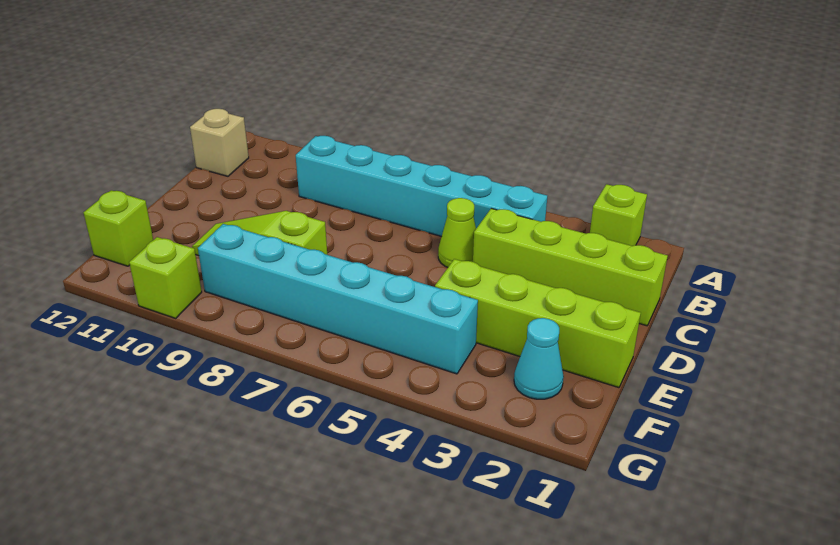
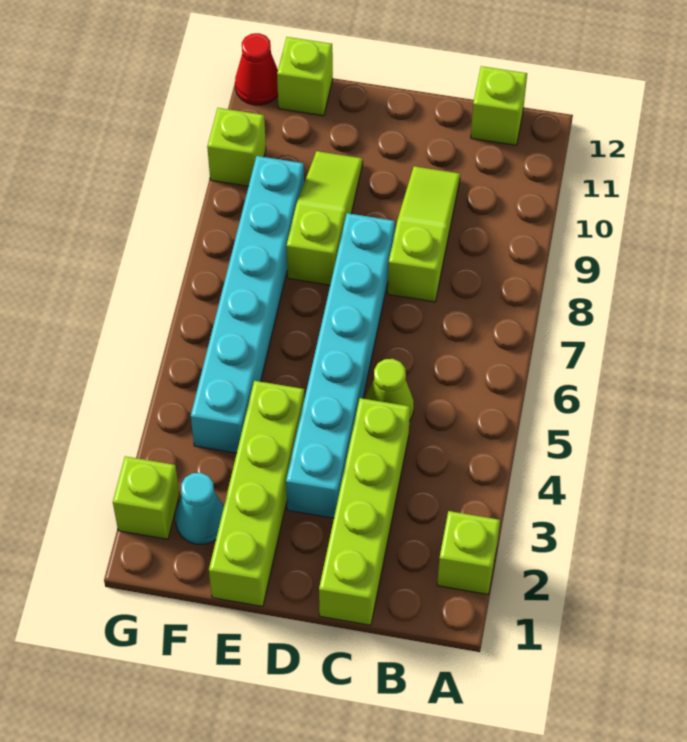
cyan 1x6 brick [296,136,547,237] -> cyan 1x6 brick moved to [286,213,395,518]
tan 1x1 brick [190,109,249,176] -> lime 1x1 brick [471,66,527,145]
none -> lime 1x3 slope [388,166,460,302]
none -> lime 1x1 brick [113,456,179,539]
none -> red 1x1 cone [235,33,278,105]

